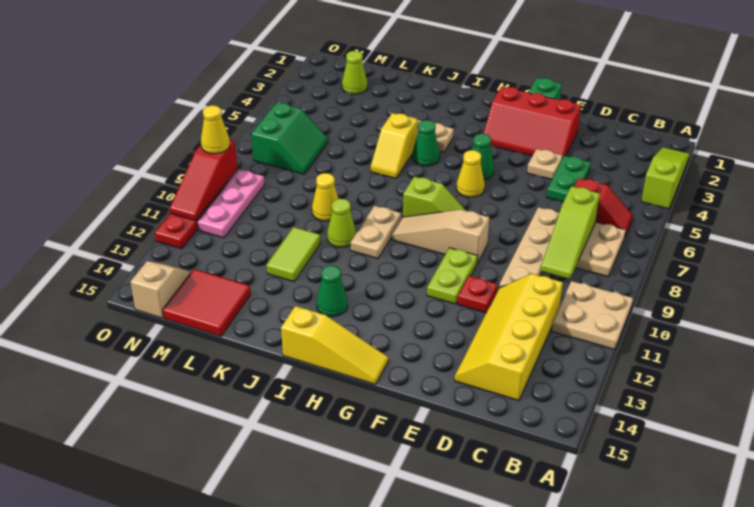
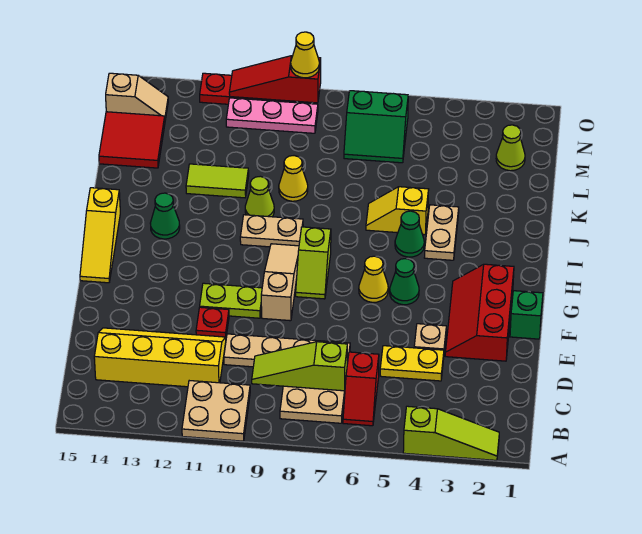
green 1x2 plate [547,156,591,202] -> yellow 1x2 plate [380,346,444,381]

